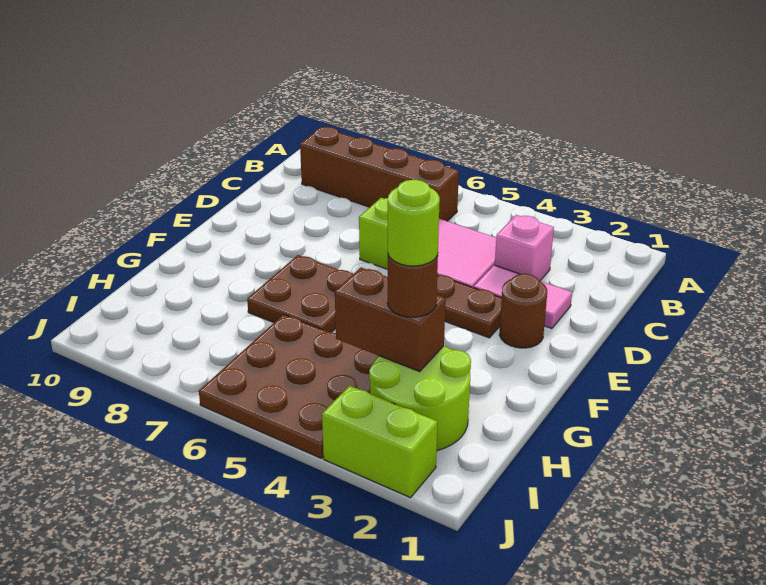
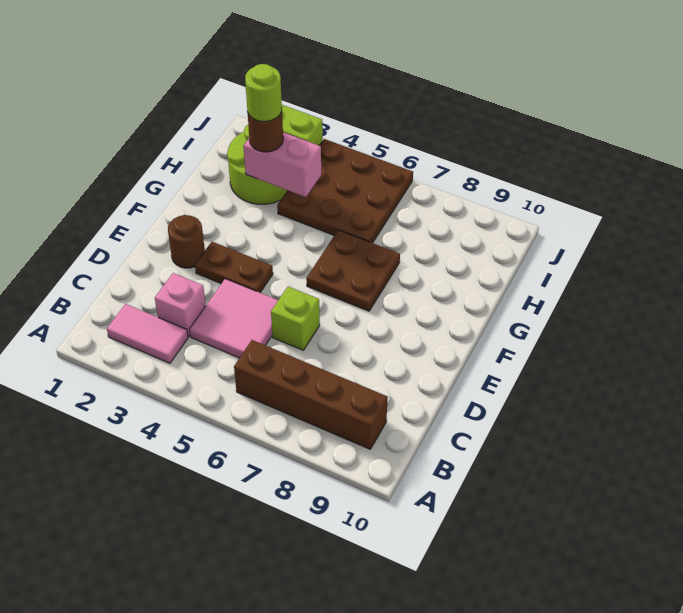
pink 1x2 tile [474,265,572,329] -> pink 1x2 tile moved to [107,304,188,363]
brown 1x2 brick [335,268,446,372] -> pink 1x2 brick [243,132,321,197]

